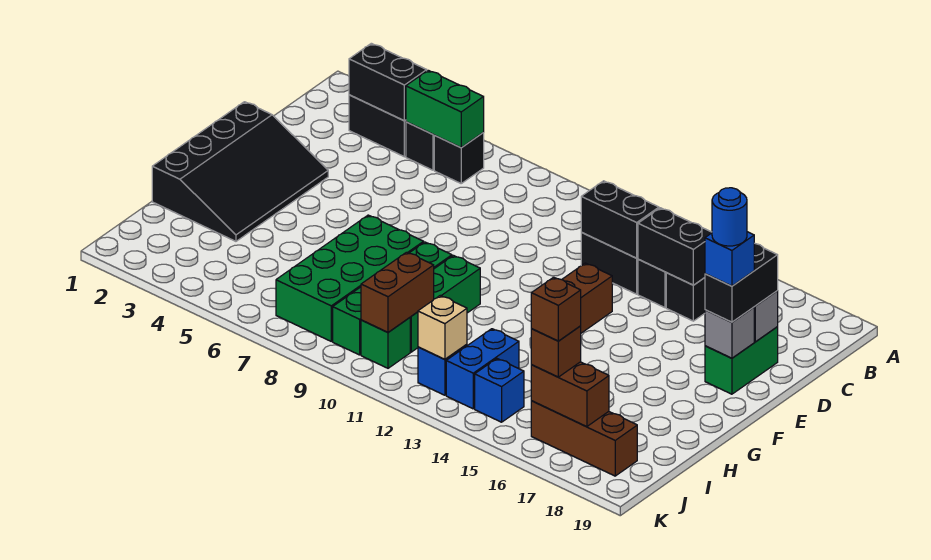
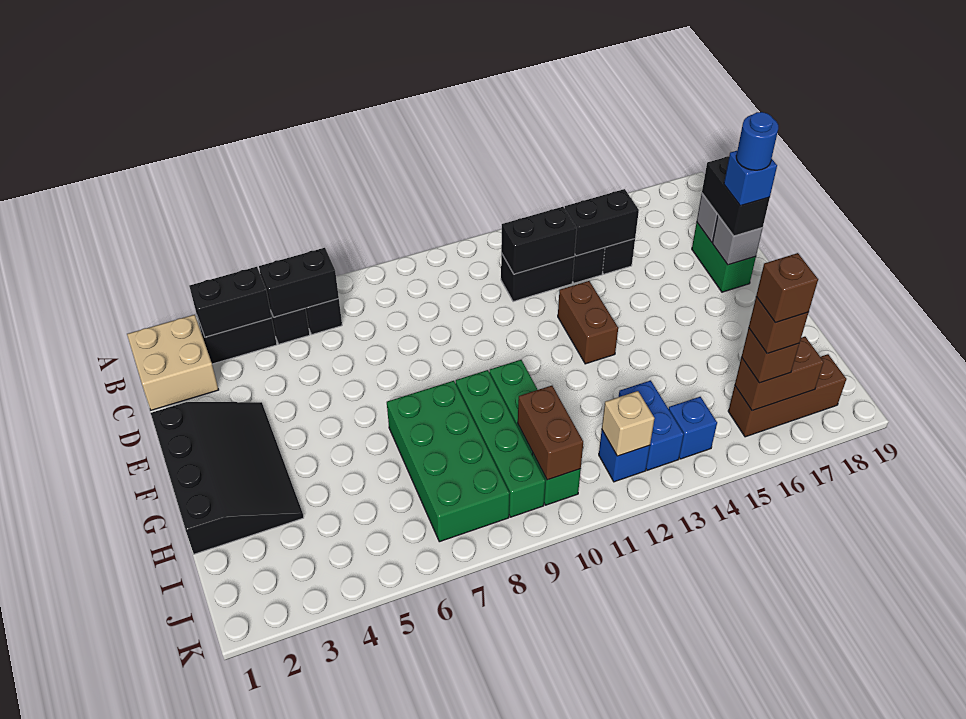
none -> tan 2x2 brick [127,315,219,410]
green 1x2 brick [406,70,484,148] -> black 1x2 brick [259,248,339,317]
none -> brown 1x1 brick [756,253,818,323]

